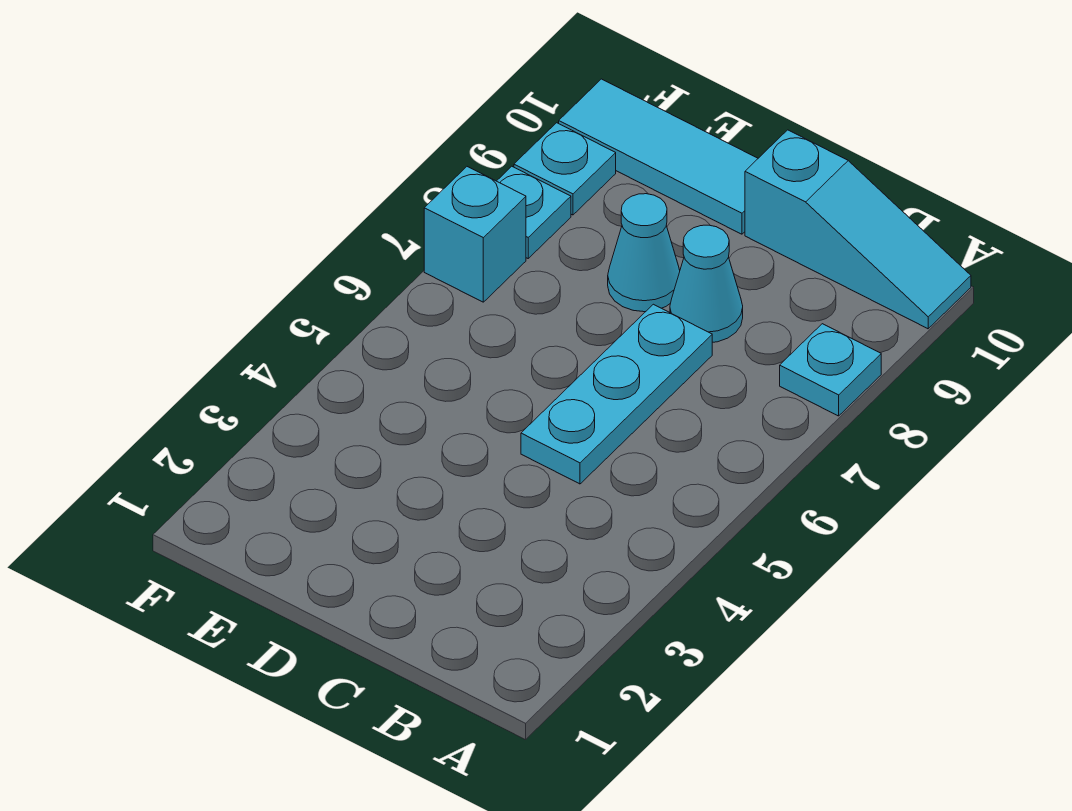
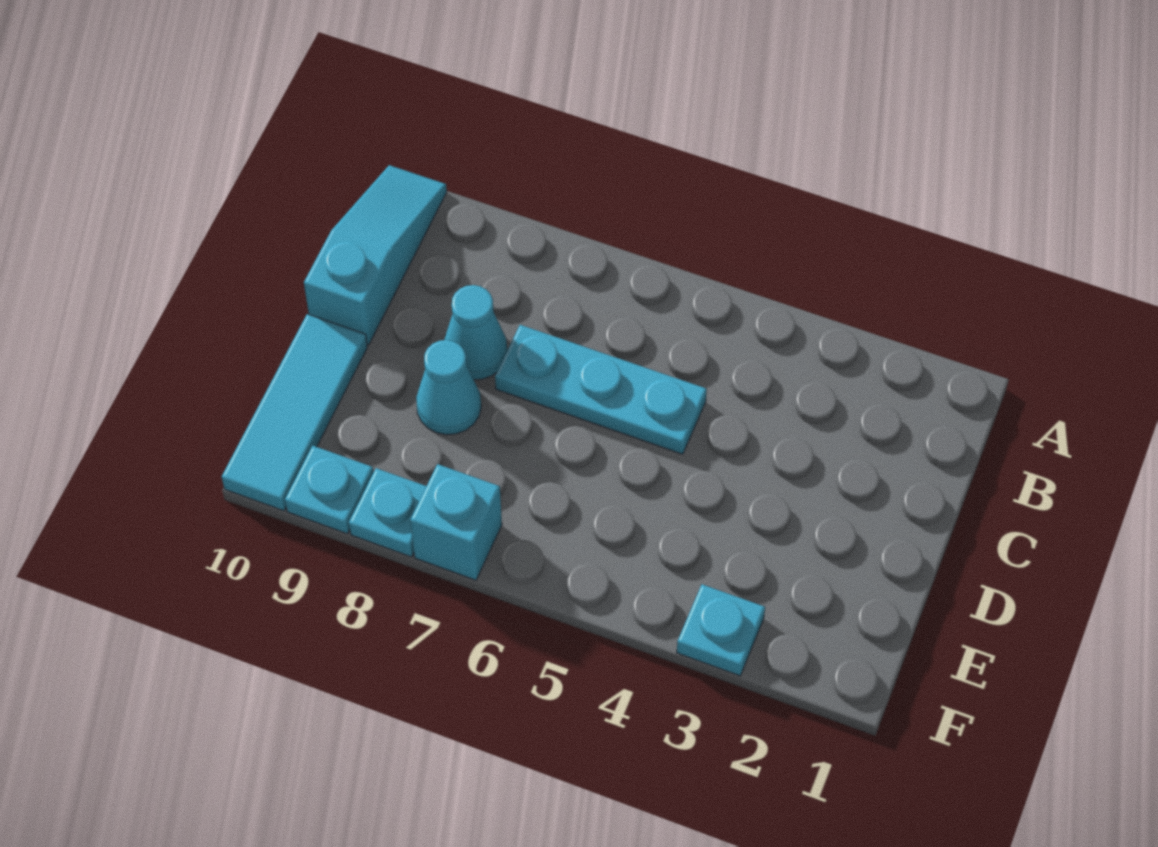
cyan 1x1 plate [780,324,881,416] -> cyan 1x1 plate moved to [677,584,765,676]

